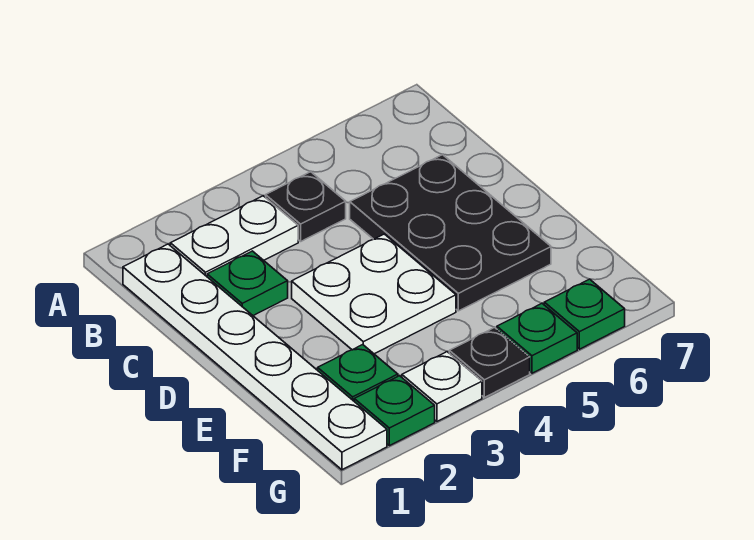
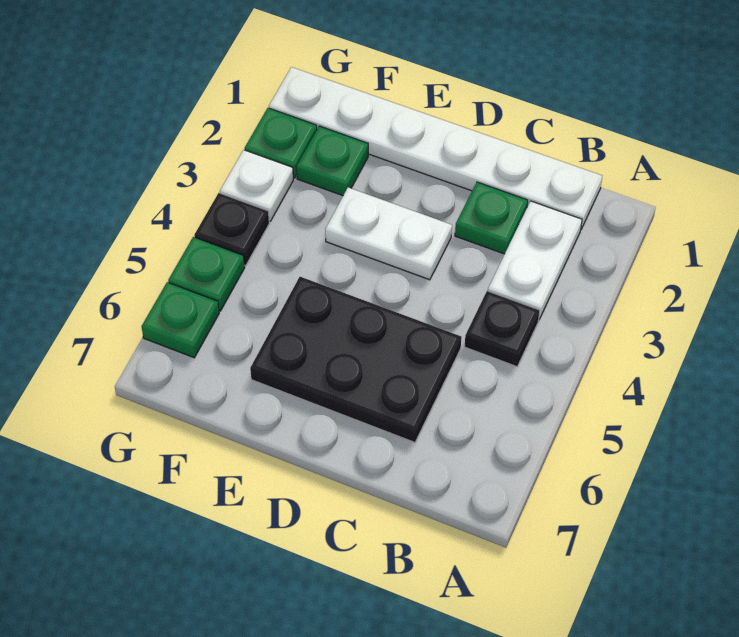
white 2x2 plate [292,234,456,354] -> white 1x2 plate [325,187,452,280]

